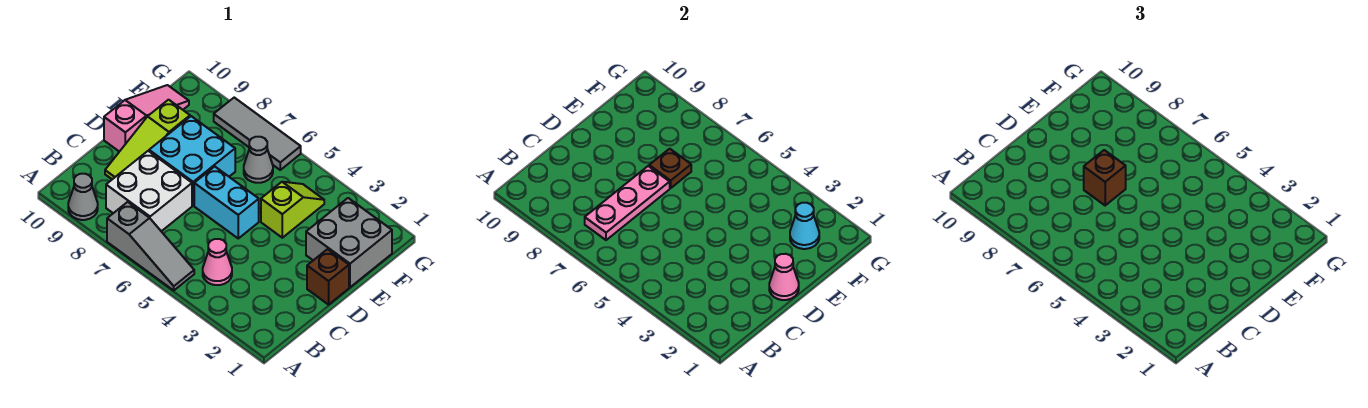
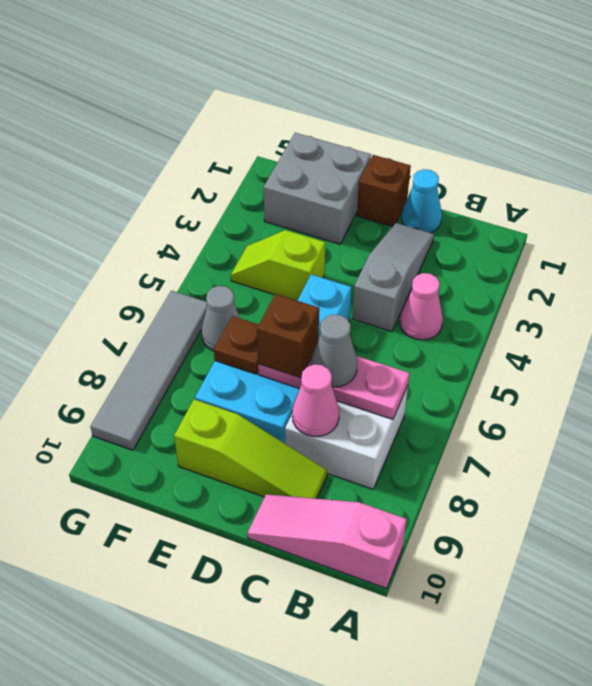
grey 1x3 slope [107,202,194,290] -> grey 1x3 slope moved to [352,223,434,332]
grey 1x1 cone [68,174,98,220] -> grey 1x1 cone moved to [311,314,357,387]
pink 1x1 cone [769,254,799,300] -> pink 1x1 cone moved to [292,364,339,437]
pink 1x3 slope [104,85,189,152] -> pink 1x3 slope moved to [247,494,407,589]
cyan 1x1 cone [790,203,819,249] -> cyan 1x1 cone moved to [402,169,442,233]
grey 1x3 tile [214,98,301,170] -> grey 1x4 tile [90,291,207,450]

